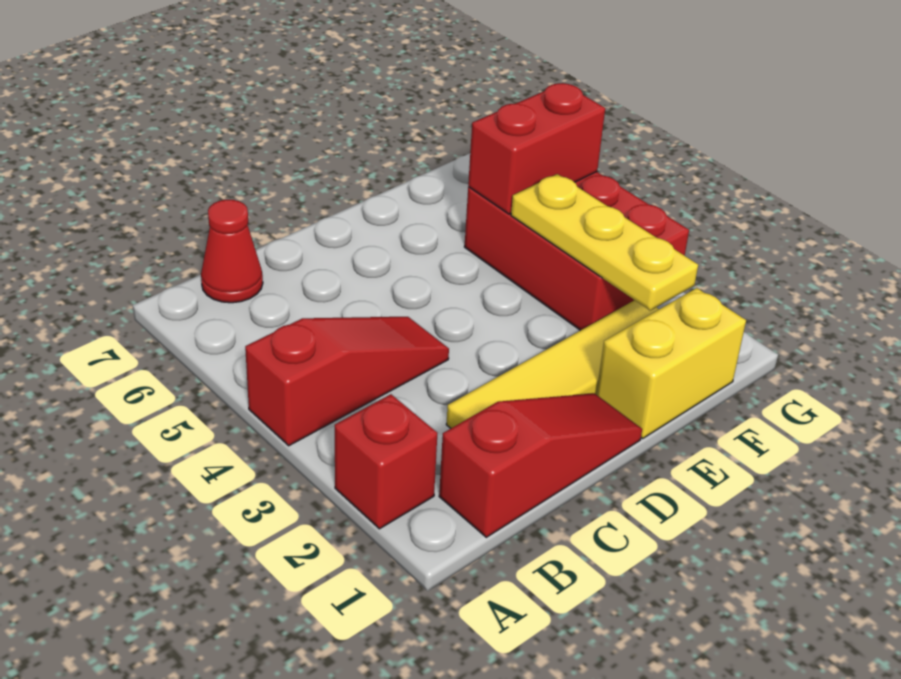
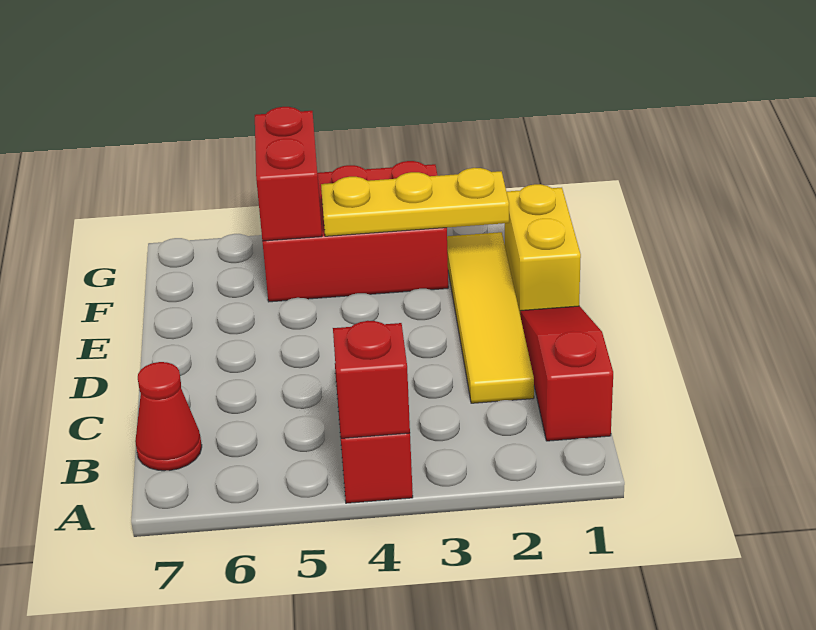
red 1x1 brick [335,394,437,529] -> red 1x1 brick moved to [333,321,410,438]

